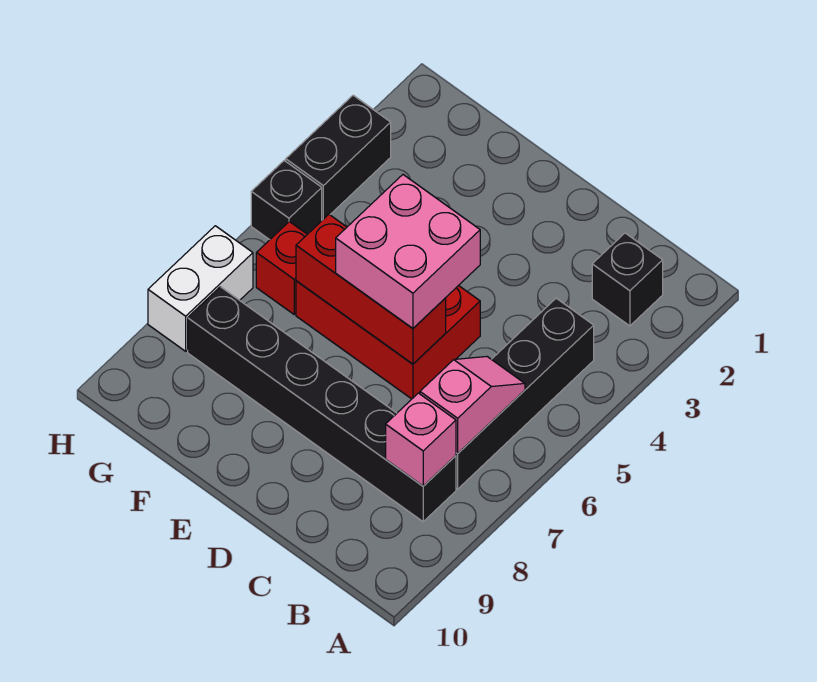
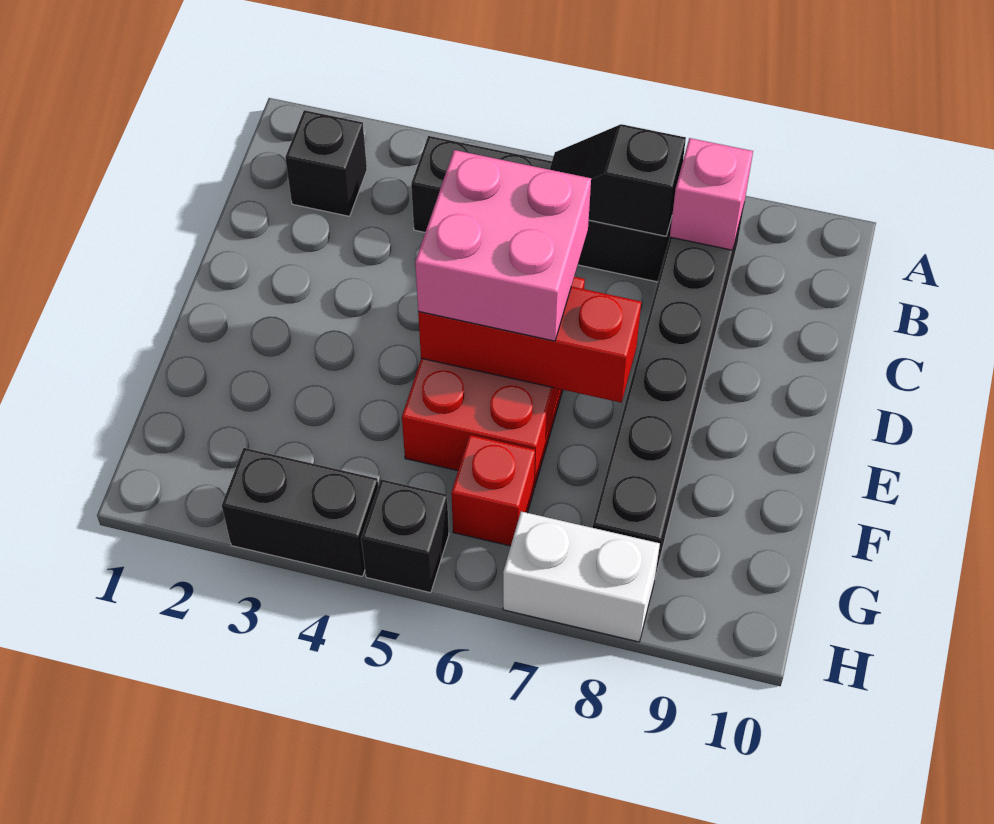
pink 1x2 slope [420,357,525,454] -> black 1x2 slope [549,124,686,236]
red 1x3 brick [296,214,446,364] -> red 1x3 brick turned to [418,286,641,403]

